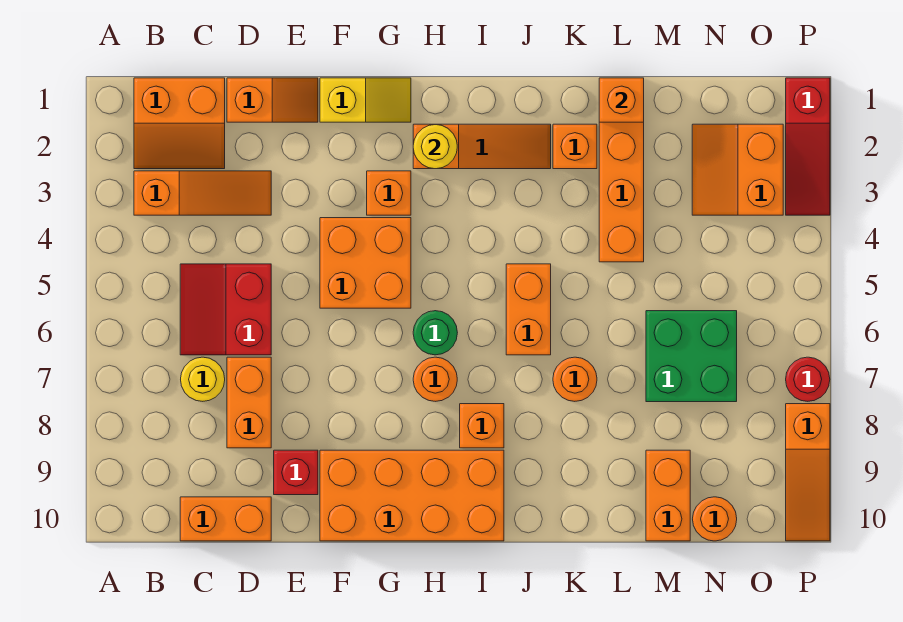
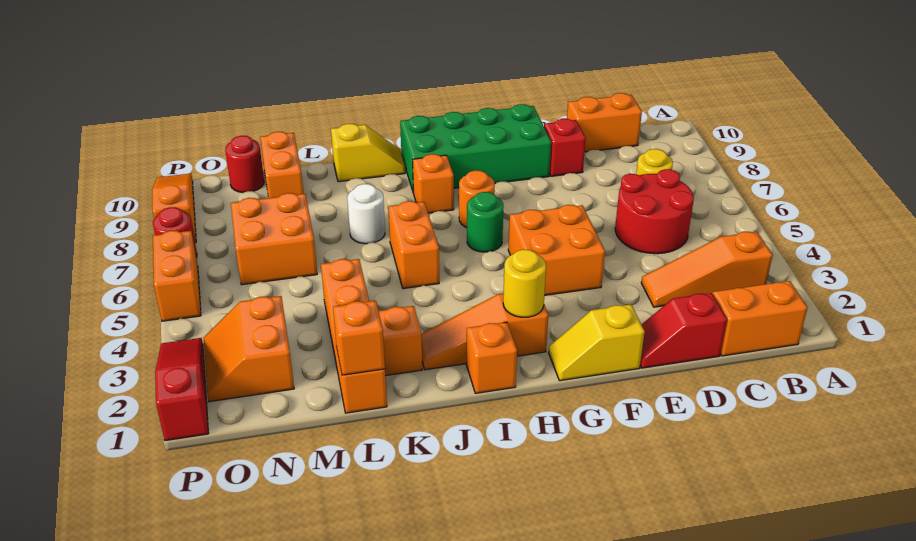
red 2x2 slope [180,264,271,355] -> red 2x2 round brick [615,169,694,254]
orange 1x2 slope [227,78,318,122] -> red 1x2 slope [640,293,727,368]
orange 1x2 brick [227,357,271,448] -> orange 1x2 brick moved to [153,231,201,321]
orange 2x4 brick [320,450,504,541] -> green 2x4 brick [400,104,551,193]
orange 1x1 brick [367,171,411,215] -> orange 1x1 brick moved to [466,322,517,393]
none -> yellow 1x2 slope [331,124,405,182]
orange 1x1 round brick [553,357,597,401] -> white 1x1 round brick [347,184,385,244]
green 2x2 brick [646,311,737,402] -> orange 2x2 brick [231,193,317,285]
orange 2x2 slope [692,124,783,215] -> orange 2x2 slope turned to [204,296,294,402]
orange 1x1 round brick [693,497,737,541] -> red 1x1 round brick [225,136,264,193]

